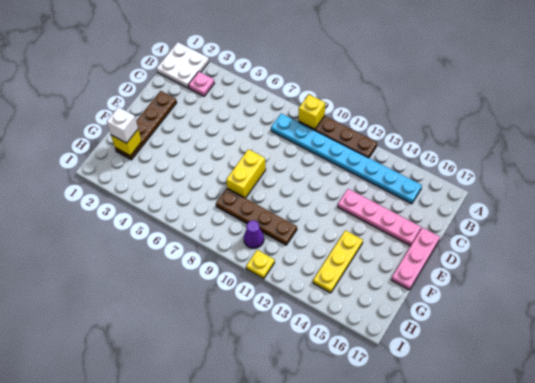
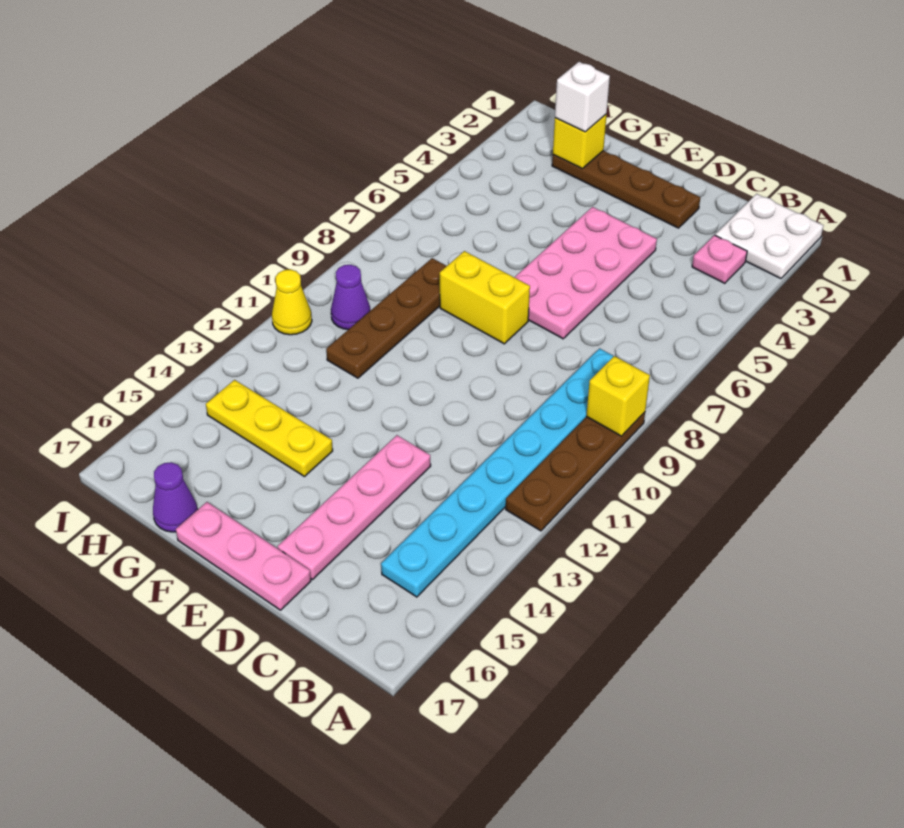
none -> pink 2x4 plate [514,207,657,339]
none -> purple 1x1 cone [153,462,198,532]
yellow 1x1 plate [246,250,275,279] -> yellow 1x1 cone [272,269,312,335]

